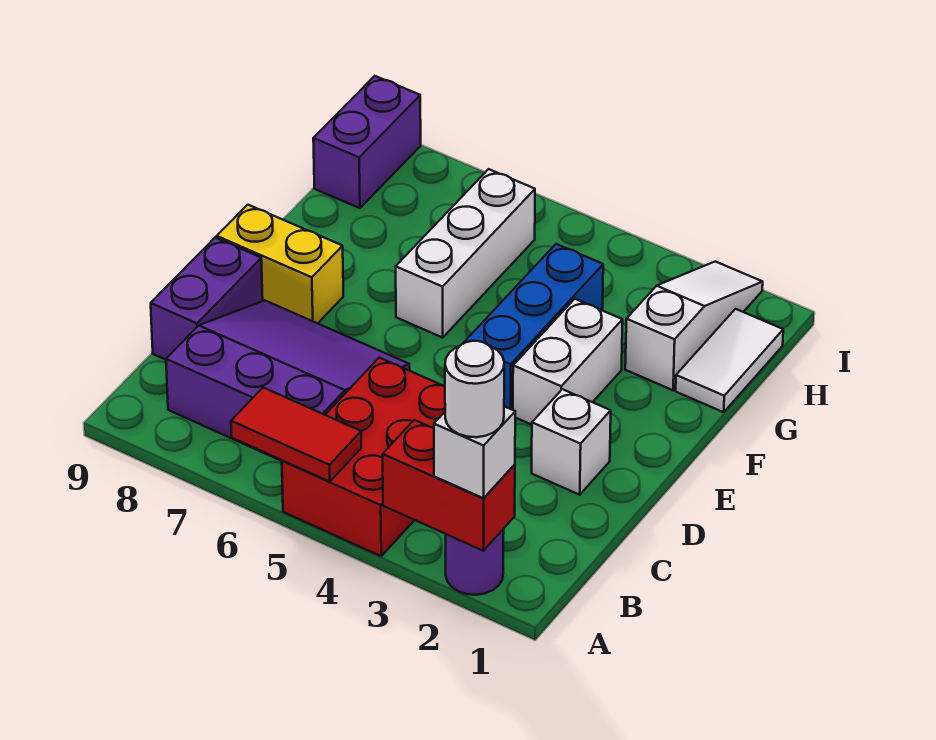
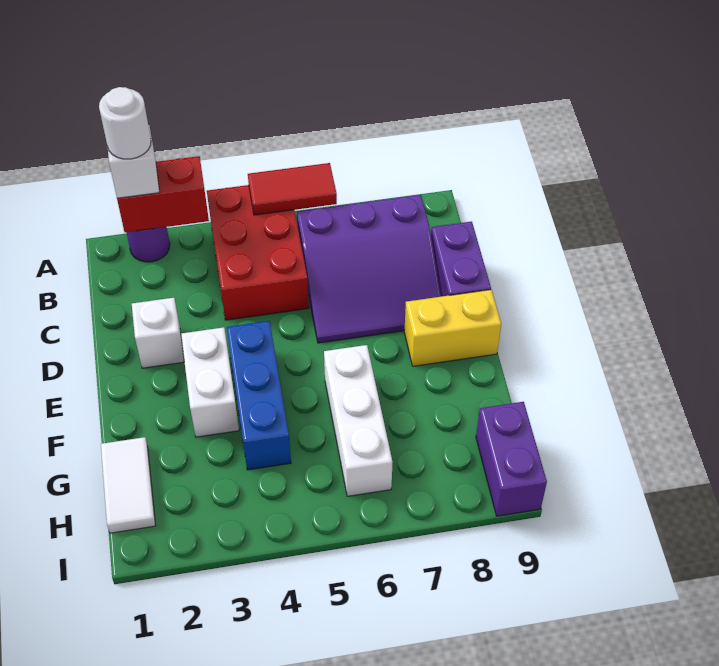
white 1x3 slope [625,262,763,390] -> none

